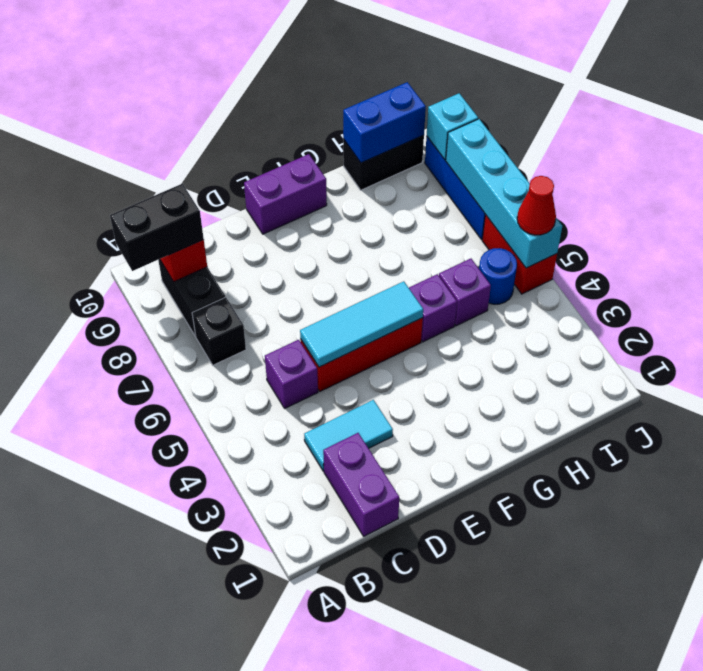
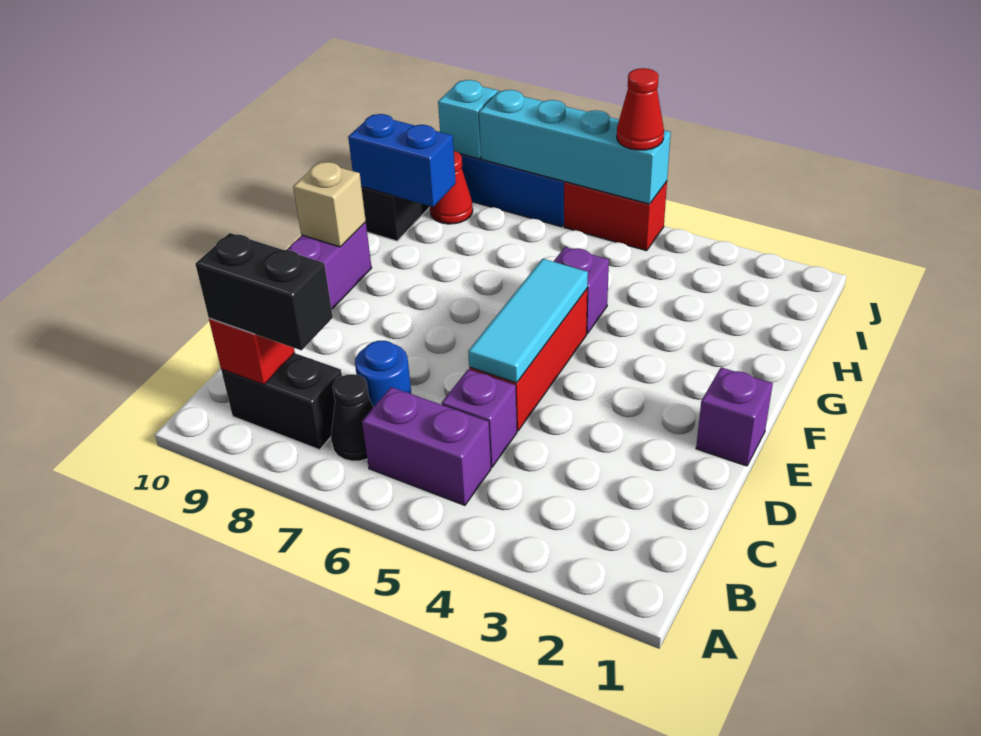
black 1x2 brick [110,184,204,271] -> black 1x2 brick turned to [195,233,333,350]
black 1x1 brick [192,297,246,365] -> black 1x1 cone [331,374,373,461]
purple 1x2 brick [323,433,399,536] -> purple 1x2 brick moved to [362,387,491,505]
cyan 1x2 tile [304,400,393,471] -> none
none -> tan 1x1 brick [293,162,366,247]
purple 1x1 brick [439,259,491,326] -> purple 1x1 brick moved to [696,367,773,466]
blue 1x2 brick [343,82,426,163] -> blue 1x2 brick turned to [348,114,456,207]
blue 1x1 round brick [479,248,517,304] -> blue 1x1 round brick moved to [355,341,411,407]
none -> red 1x1 cone [430,151,473,224]

